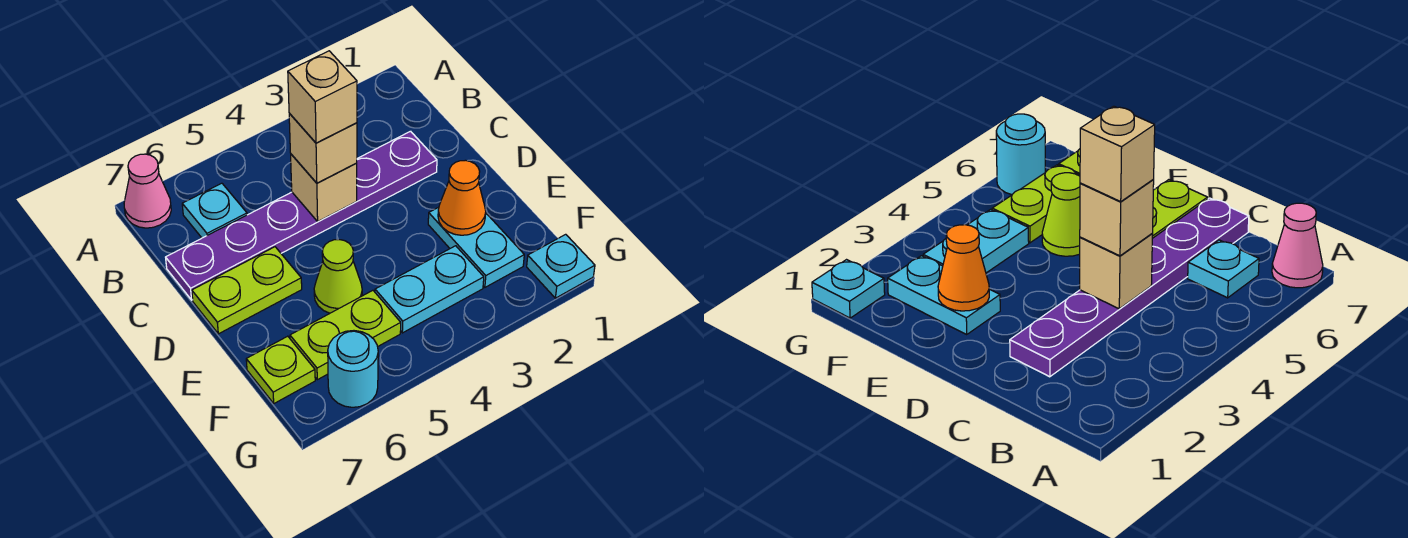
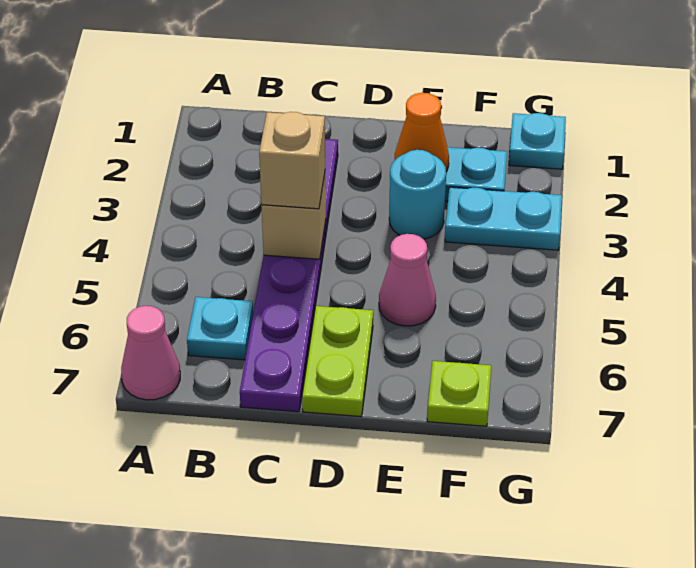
tan 1x1 brick [288,51,357,143] -> none
lime 1x1 cone [314,240,362,313] -> pink 1x1 cone [379,234,436,326]
cyan 1x2 plate [375,246,484,333] -> cyan 1x2 plate turned to [445,187,562,250]
lime 1x2 plate [290,290,401,380] -> none
cyan 1x1 round brick [328,331,378,407] -> cyan 1x1 round brick moved to [389,150,446,239]

